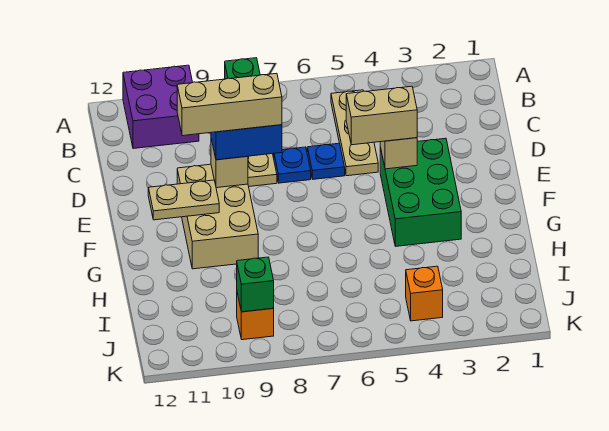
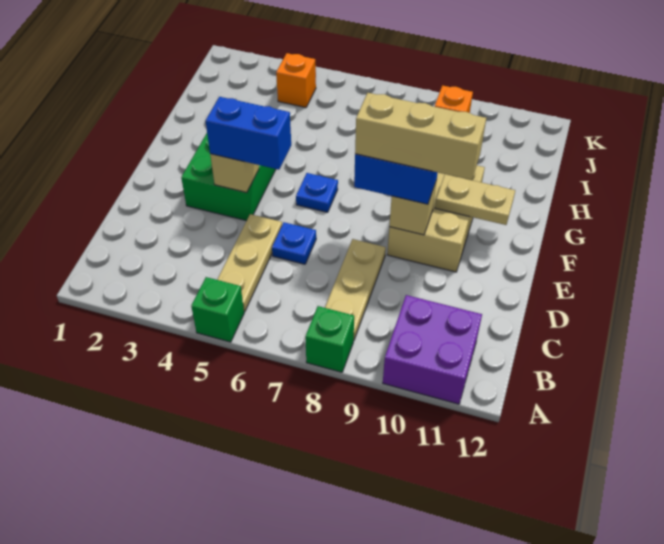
blue 1x1 plate [274,147,311,183] -> blue 1x1 plate moved to [296,173,338,212]
tan 1x2 brick [346,86,417,145] -> blue 1x2 brick [205,97,291,170]
green 1x1 brick [237,257,274,312] -> green 1x1 brick moved to [191,277,244,342]

